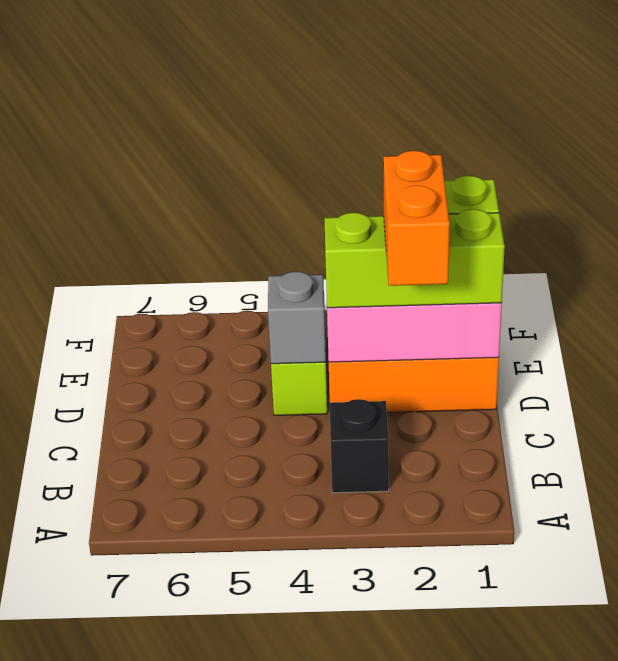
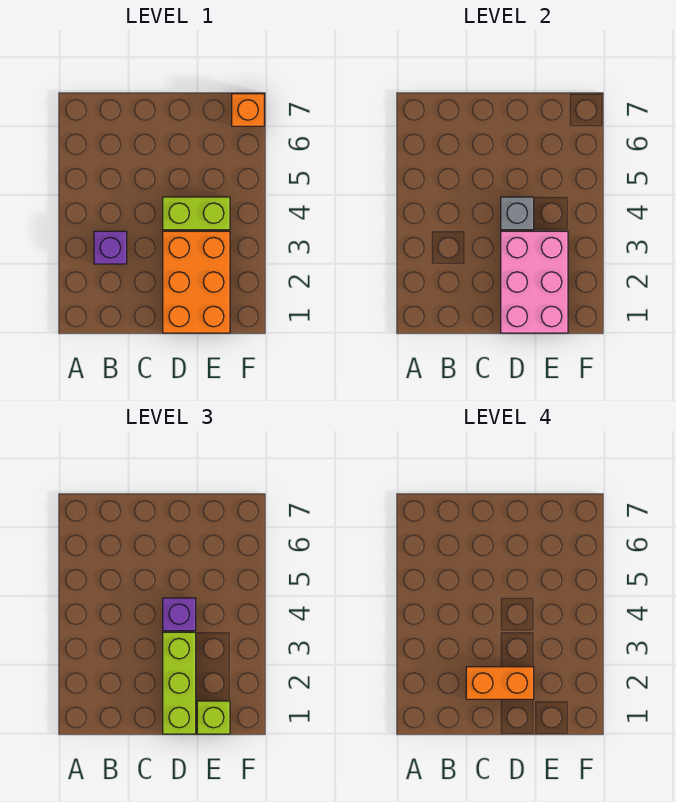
black 1x1 brick [330,399,389,493] -> purple 1x1 brick [94,231,127,264]
none -> purple 1x1 brick [163,598,196,631]
none -> orange 1x1 brick [232,94,264,126]

